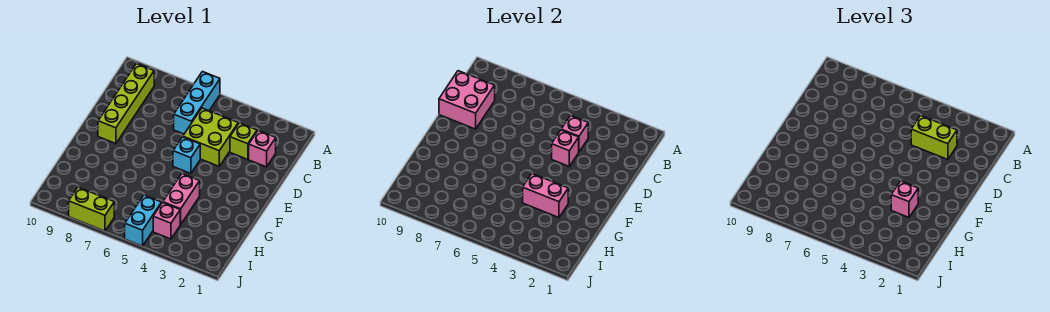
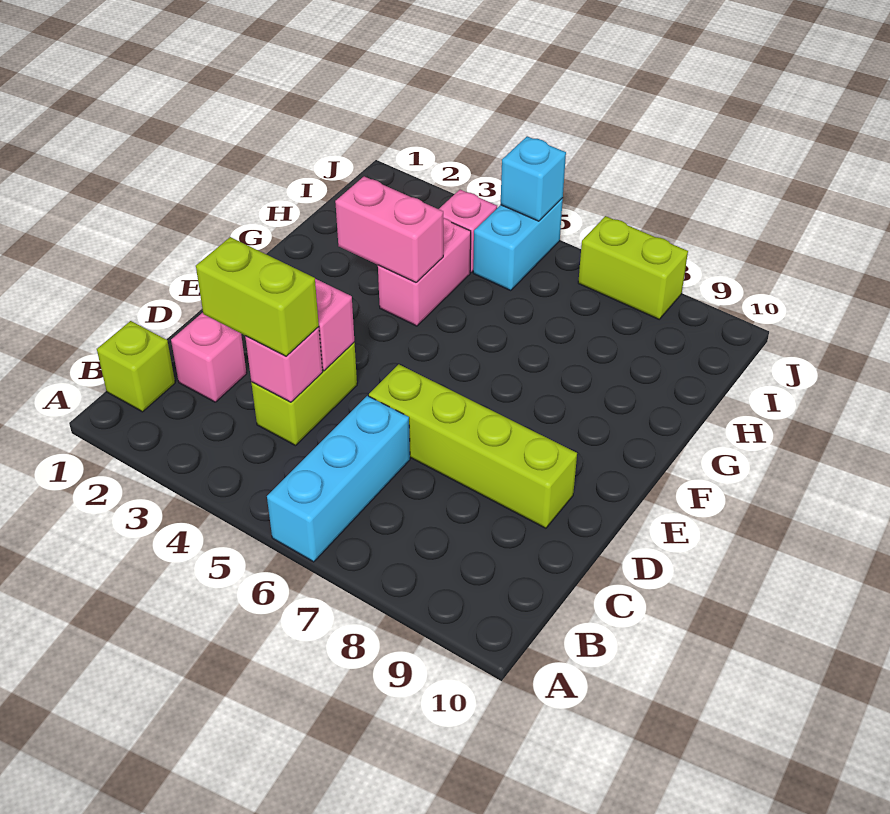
lime 1x4 brick [98,64,154,144] -> lime 1x4 brick turned to [369,364,577,528]
lime 1x1 brick [230,123,257,160] -> lime 1x1 brick moved to [97,321,175,412]
lime 2x2 brick [183,108,238,166] -> lime 1x2 brick [251,342,357,446]
pink 2x2 brick [439,71,495,129] -> none
cyan 1x1 brick [173,137,200,174] -> cyan 1x1 brick moved to [501,136,566,221]
pink 1x1 brick [891,181,918,217] -> none

